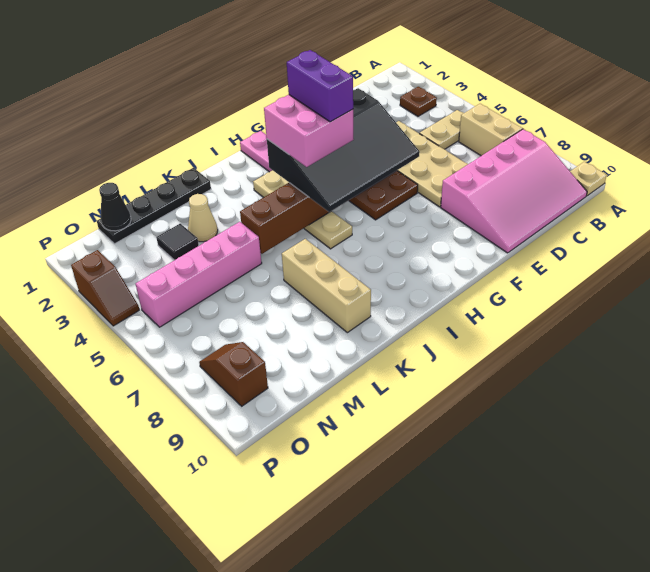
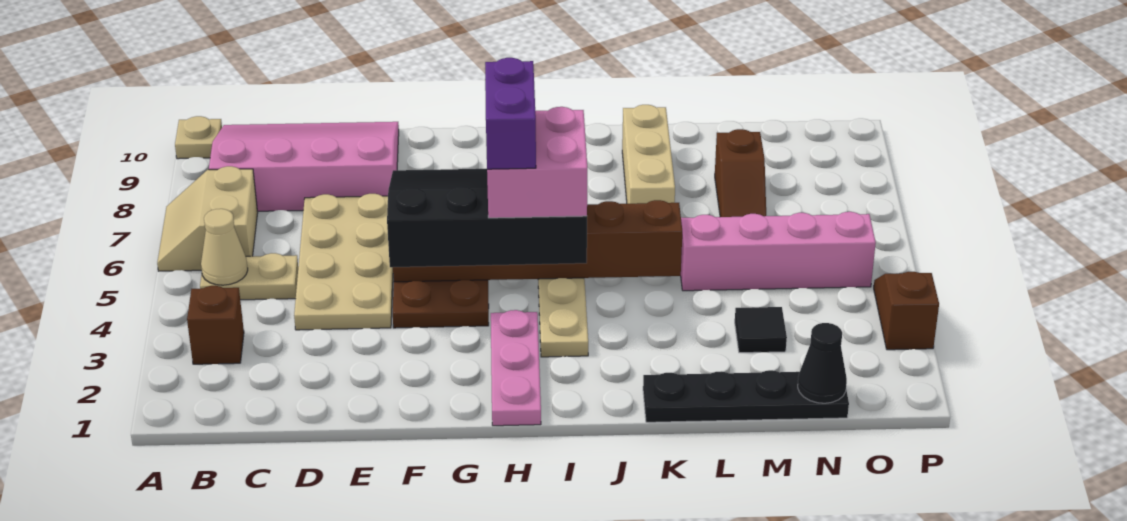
brown 1x1 plate [400,87,437,116] -> brown 1x1 brick [187,286,244,364]
tan 1x1 cone [188,194,218,242] -> tan 1x1 cone moved to [201,209,248,285]
brown 1x2 slope [199,342,268,406] -> brown 1x2 slope moved to [715,129,766,217]

